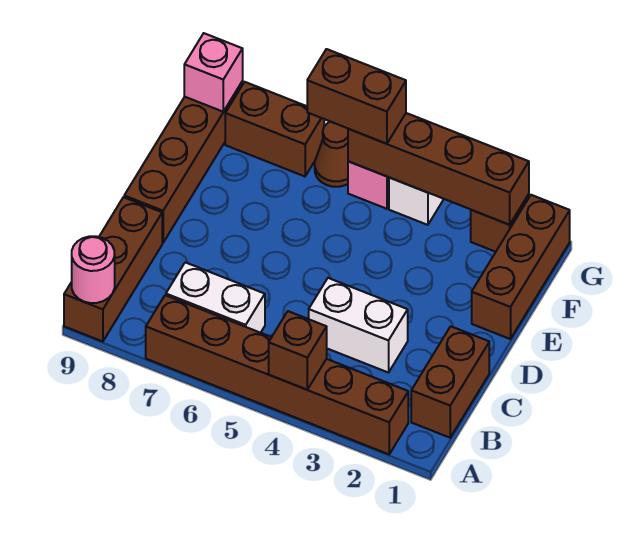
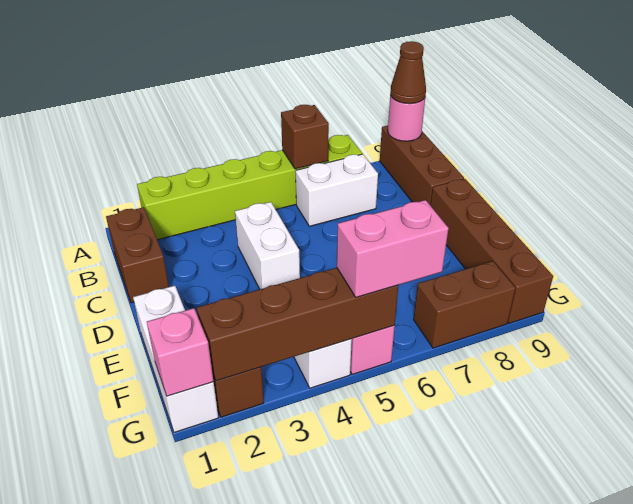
brown 1x6 brick [146,295,408,454] -> lime 1x6 brick [137,135,362,240]
brown 1x1 brick [269,311,327,390] -> brown 1x1 brick moved to [281,105,329,169]
white 1x2 brick [309,278,408,373] -> white 1x2 brick turned to [235,202,300,289]
brown 1x3 brick [472,195,570,339] -> white 1x3 brick [133,286,218,432]
brown 1x2 brick [307,49,406,144] -> pink 1x2 brick [337,200,449,297]
brown 1x1 cone [315,122,348,187] -> brown 1x1 cone moved to [390,41,426,104]
pink 1x1 brick [184,33,243,112] -> pink 1x1 brick moved to [147,308,213,396]

